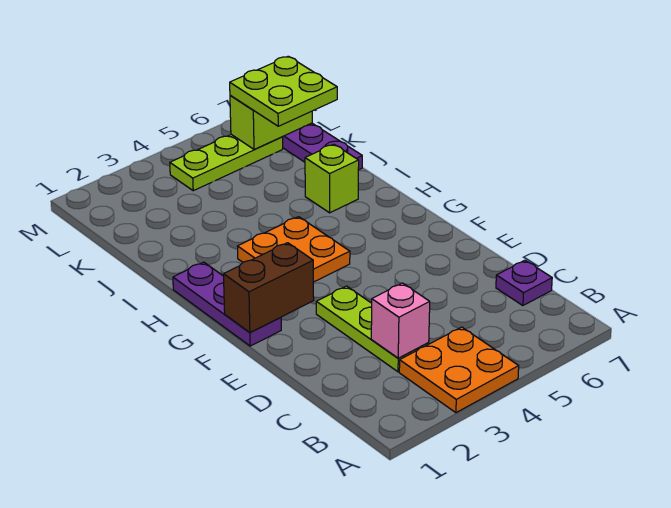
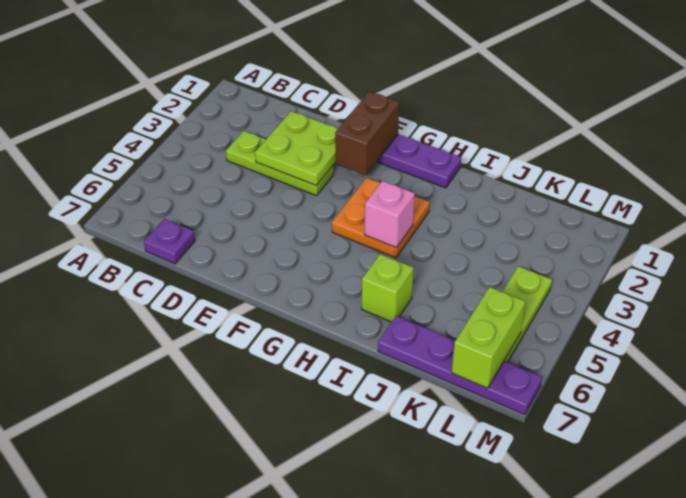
orange 2x2 plate [399,327,519,413] -> none
pink 1x1 brick [371,283,430,358] -> pink 1x1 brick moved to [365,181,415,248]
lime 2x2 plate [230,56,337,126] -> lime 2x2 plate moved to [255,111,338,185]

